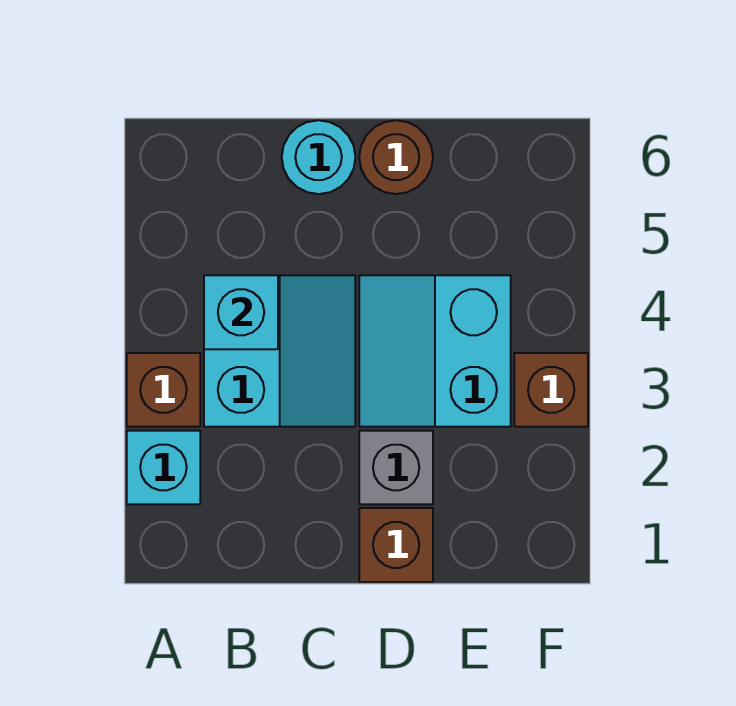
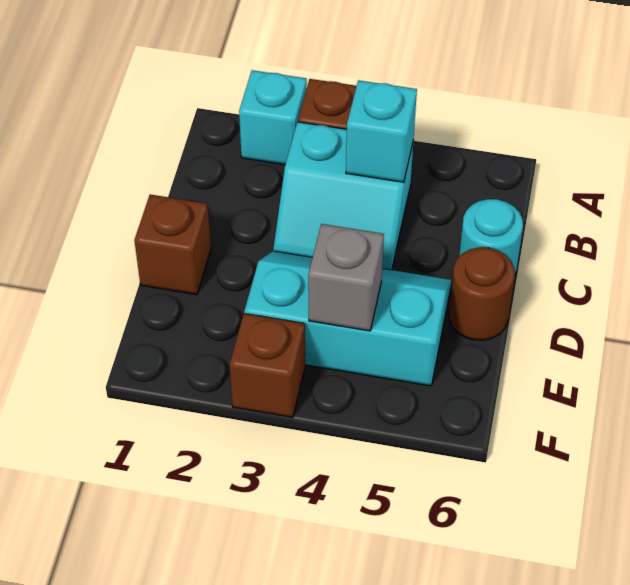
grey 1x1 brick [359,431,433,504] -> grey 1x1 brick moved to [308,224,384,331]
cyan 2x2 slope [359,275,511,427] -> cyan 2x3 slope [244,251,451,386]

